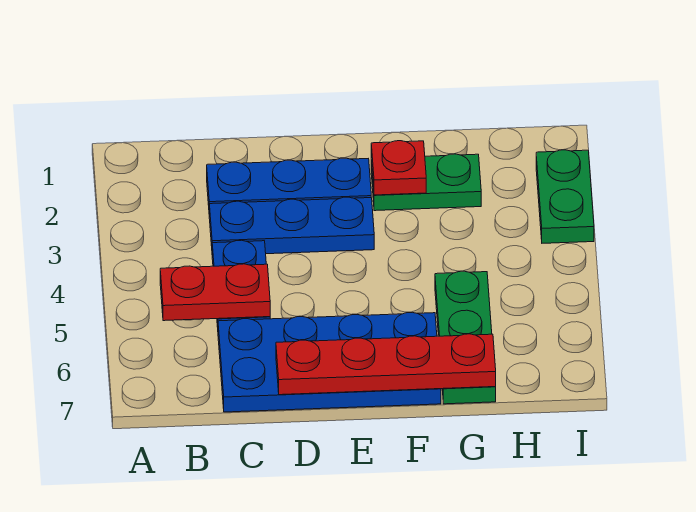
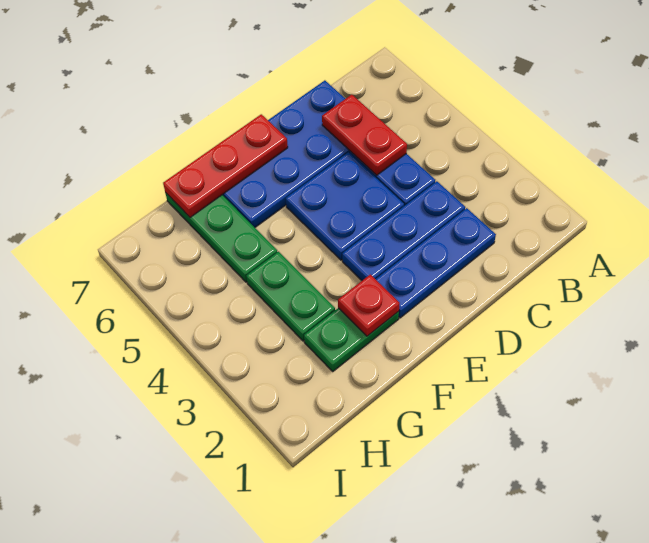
red 1x2 plate [160,264,270,321] -> red 1x2 plate turned to [322,95,407,175]
none -> blue 2x2 plate [286,152,404,260]
red 1x4 plate [276,334,496,395] -> red 1x3 plate [163,114,288,217]
green 1x2 plate [536,150,594,243] -> green 1x2 plate moved to [246,252,335,341]

